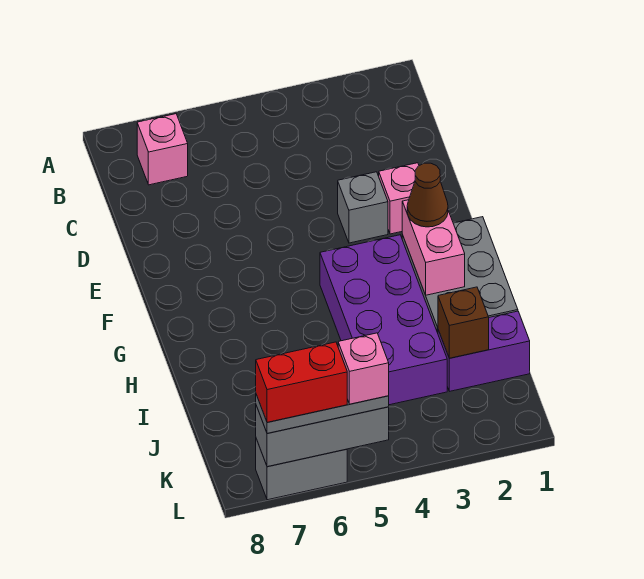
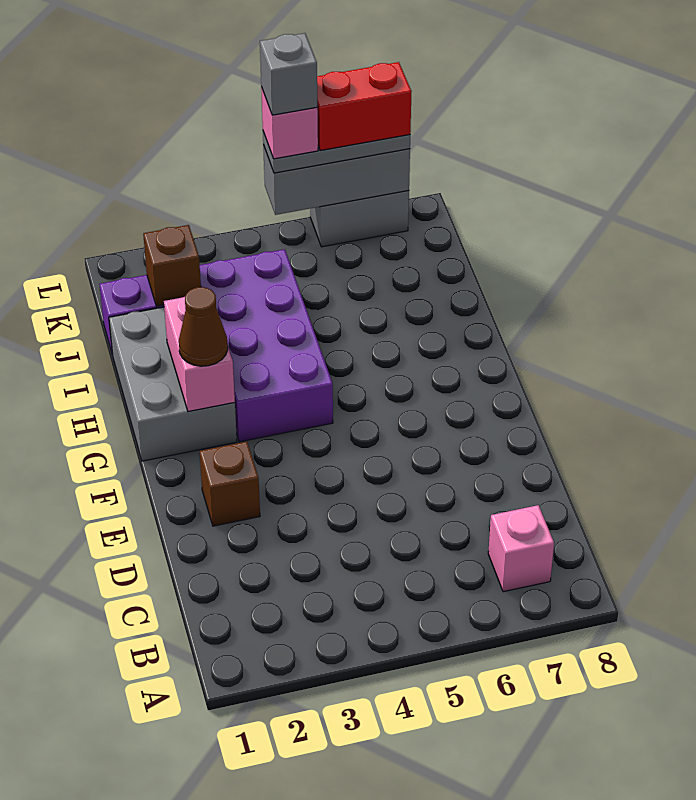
pink 1x1 brick [379,163,419,234] -> brown 1x1 brick [200,442,260,526]
grey 1x1 brick [338,172,388,243] -> grey 1x1 brick moved to [260,33,317,115]

